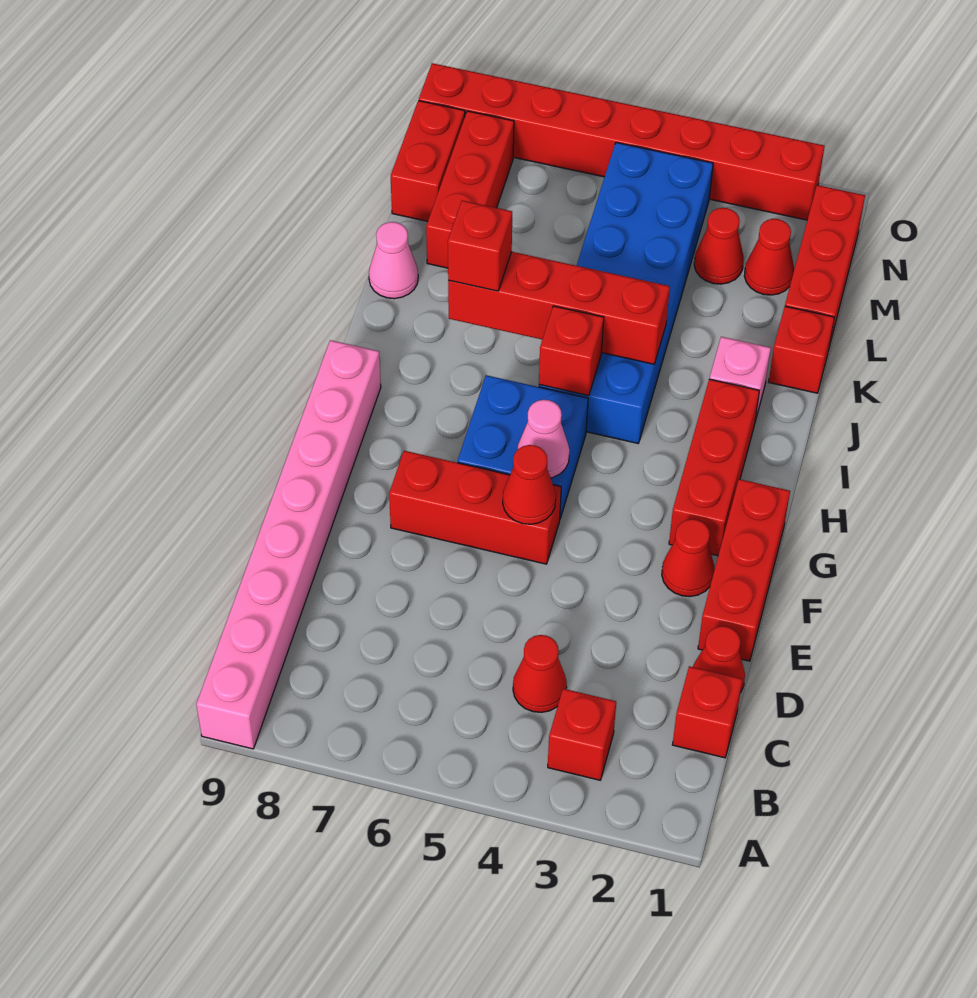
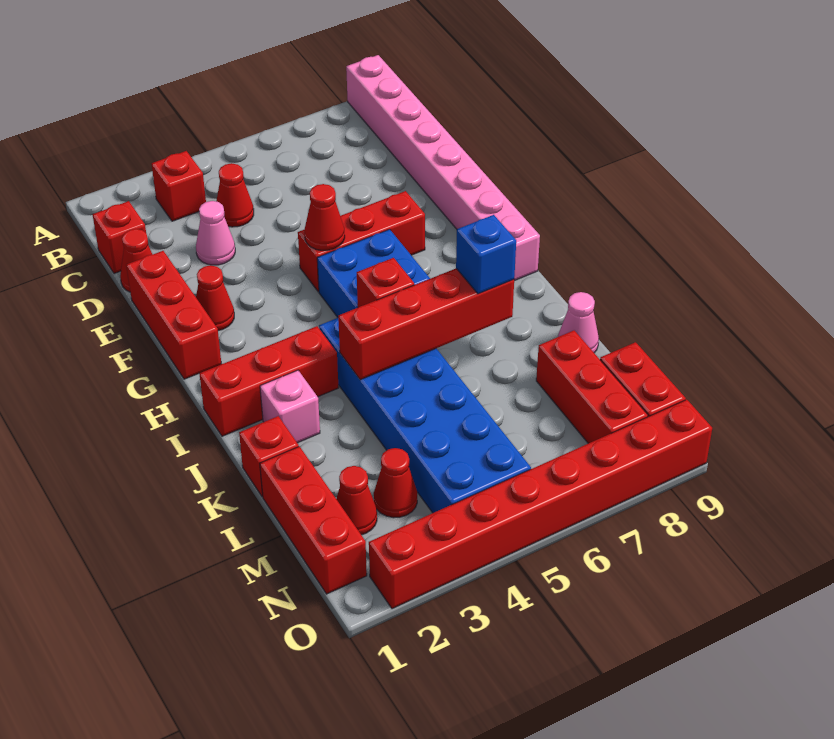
red 1x3 brick [669,379,759,556] -> red 1x3 brick turned to [199,326,339,436]
pink 1x1 cone [517,400,570,478] -> pink 1x1 cone moved to [196,201,235,265]
red 1x1 brick [448,201,512,291] -> blue 1x1 brick [456,215,516,294]

